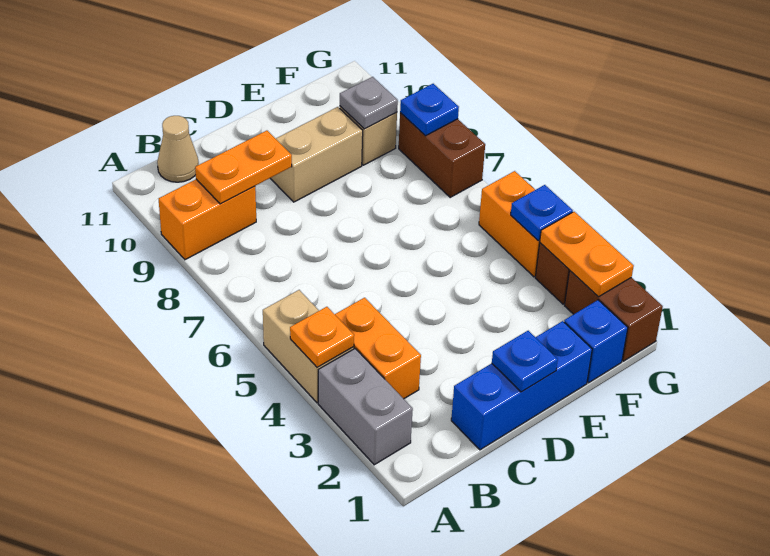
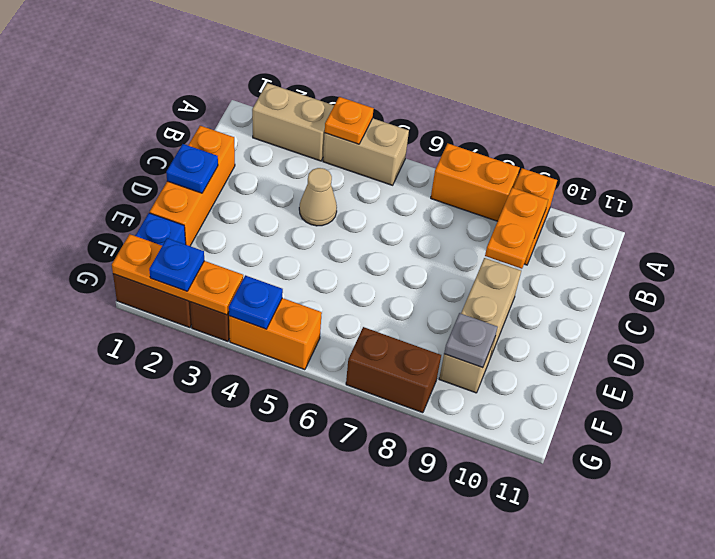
grey 1x2 brick [318,349,413,465] -> tan 1x2 brick [252,83,334,161]
orange 1x2 brick [335,298,421,399] -> orange 1x2 brick moved to [431,143,520,221]
tan 1x1 cone [157,116,199,182] -> tan 1x1 cone moved to [299,168,337,226]
blue 1x3 brick [451,321,592,450] -> orange 1x3 brick [150,126,235,246]
orange 1x2 plate [540,212,634,297] -> orange 1x3 plate [112,234,243,315]
blue 1x1 plate [400,84,459,136] -> blue 1x1 plate moved to [149,238,204,291]

